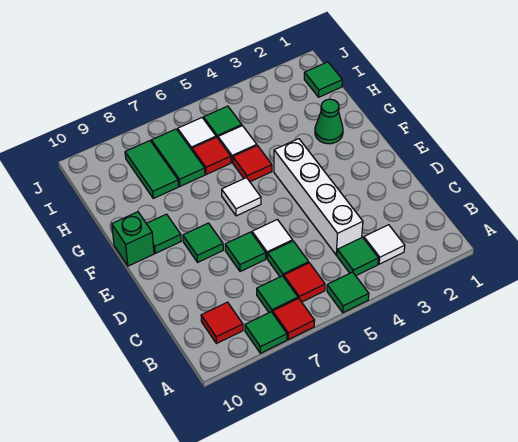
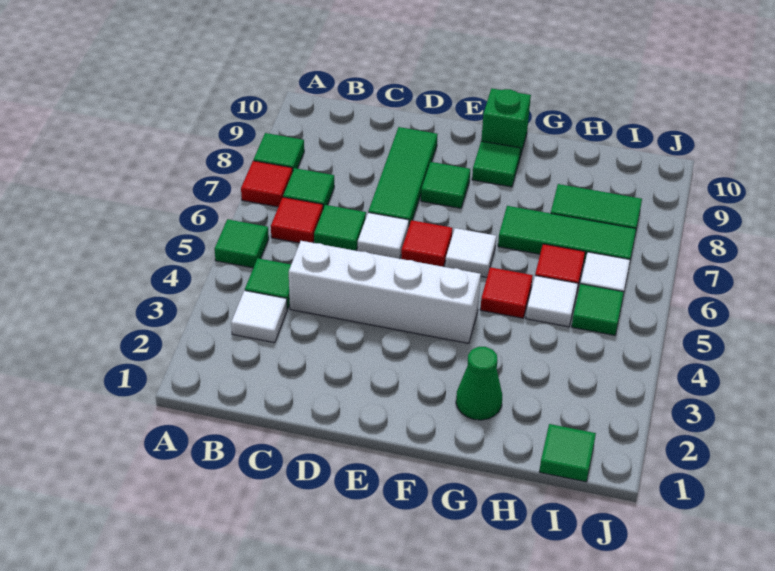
red 1x1 tile [201,302,243,344] -> red 1x1 tile moved to [401,220,452,267]
green 1x1 tile [225,232,266,272] -> green 1x3 tile [368,127,438,225]
green 1x2 tile [151,129,205,186] -> green 1x3 tile [498,206,636,262]

